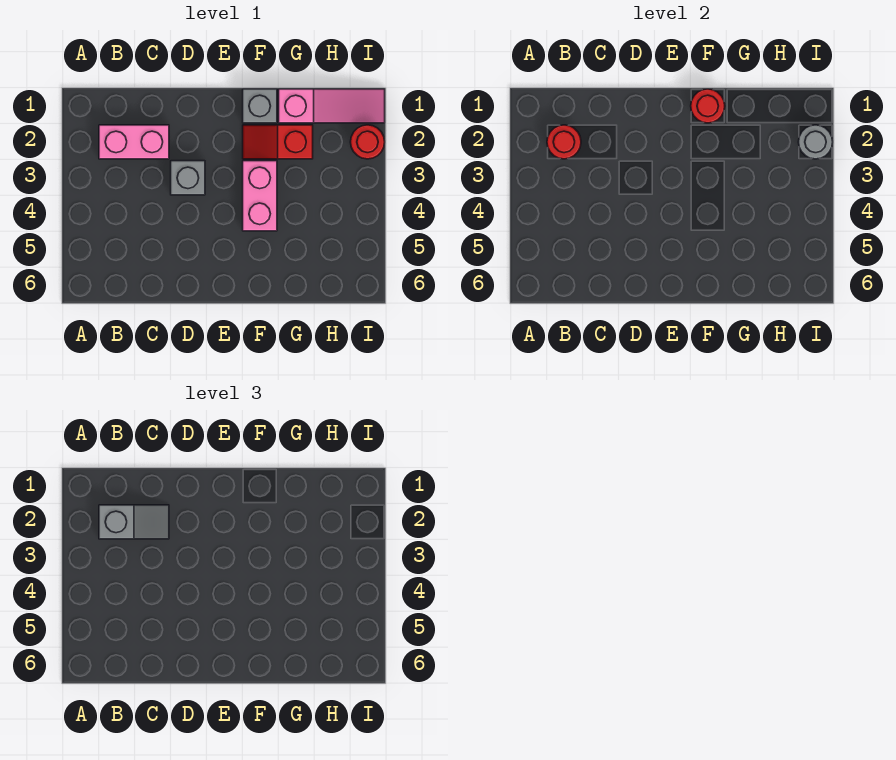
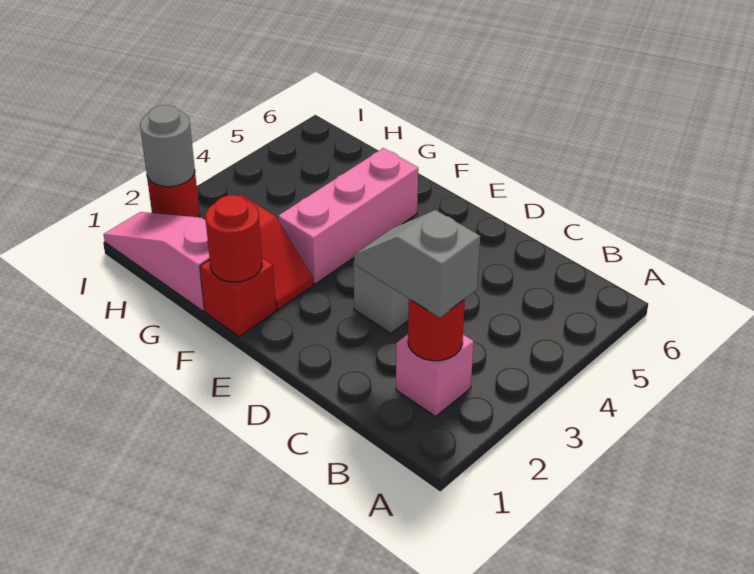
pink 1x2 brick [99,125,169,159] -> pink 1x1 brick [396,334,474,417]
grey 1x1 brick [243,89,277,123] -> red 1x1 brick [200,258,276,337]
pink 1x2 brick [243,161,277,231] -> pink 1x3 brick [278,148,418,284]

